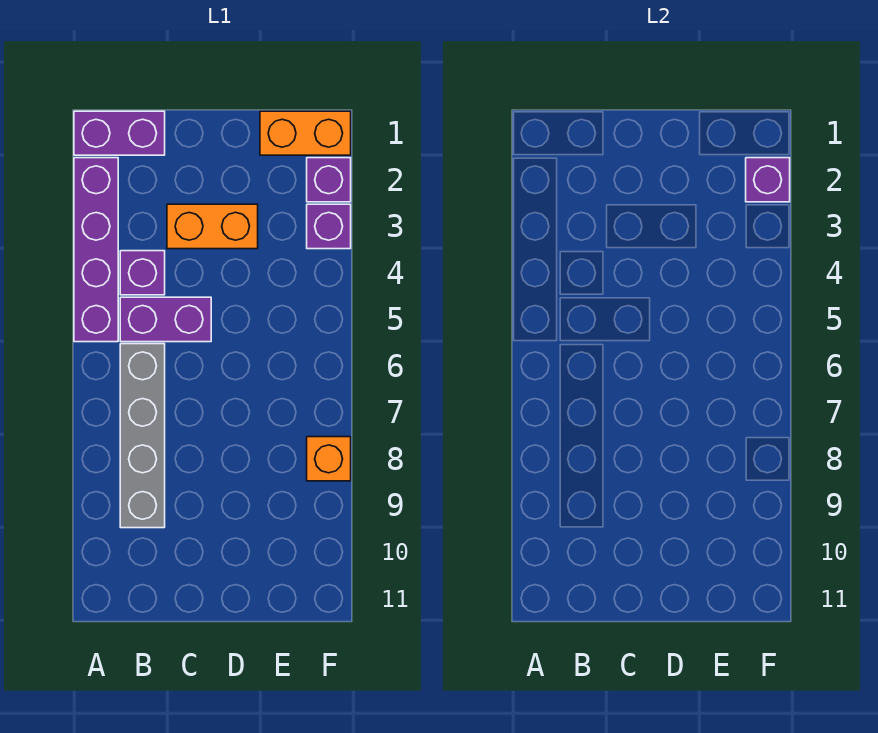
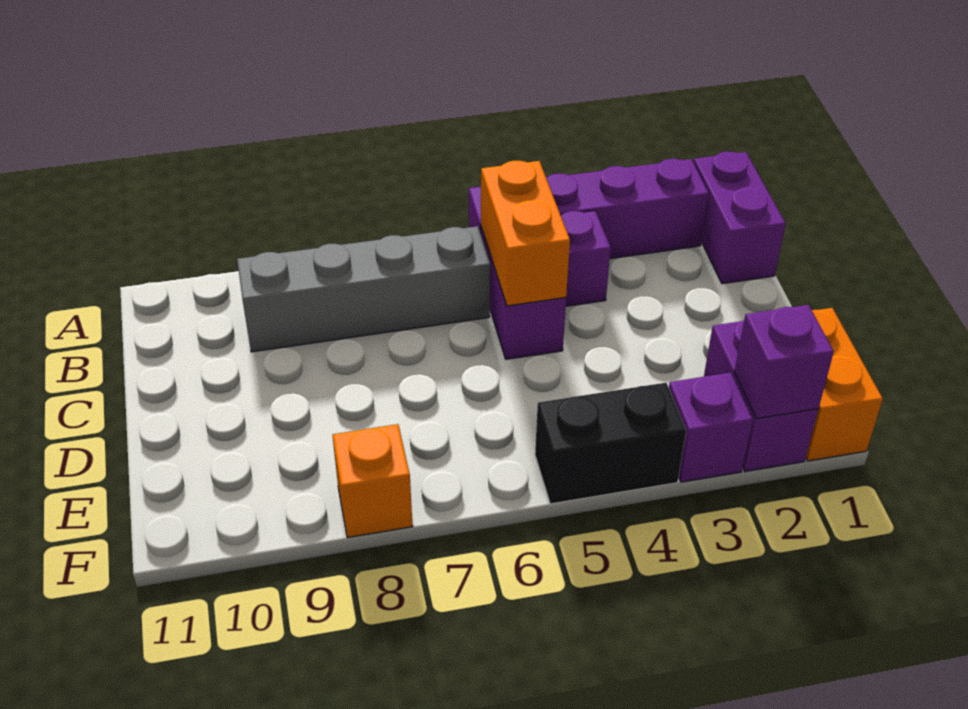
orange 1x2 brick [167,204,258,249] -> orange 1x2 brick moved to [481,161,570,306]
purple 1x1 brick [307,158,351,202] -> purple 1x2 brick [704,321,818,471]
none -> black 1x2 brick [535,383,686,504]

